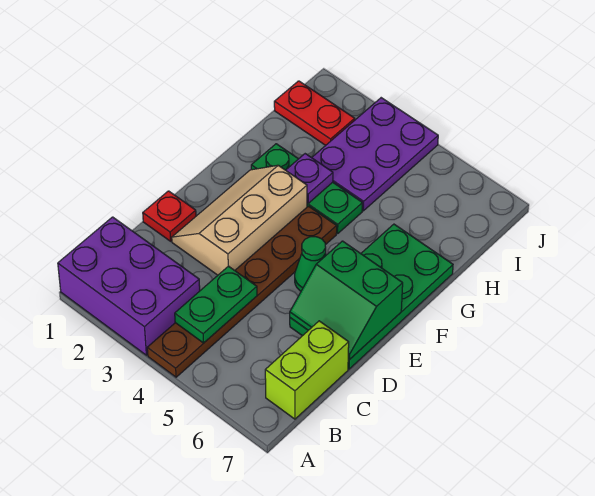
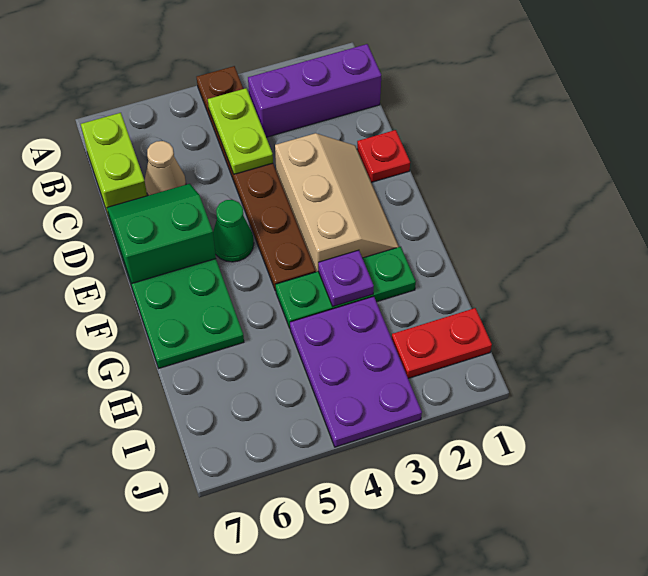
purple 2x3 brick [58,217,200,355] -> purple 1x3 brick [248,44,381,137]
green 1x2 plate [175,266,257,343] -> lime 1x2 plate [208,88,273,174]
none -> tan 1x1 cone [144,141,186,195]

